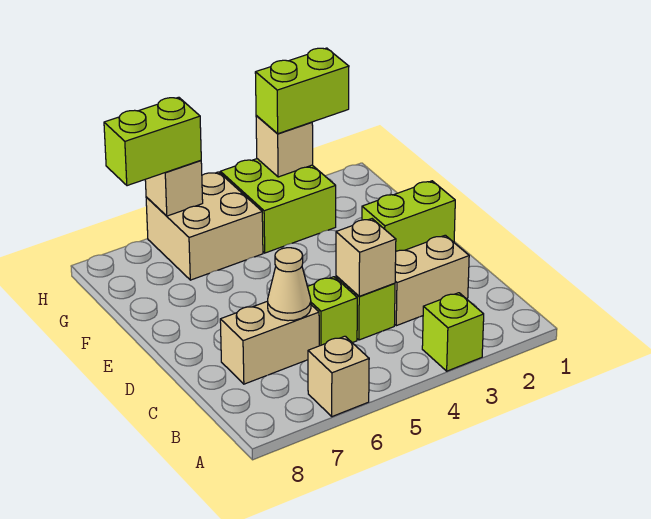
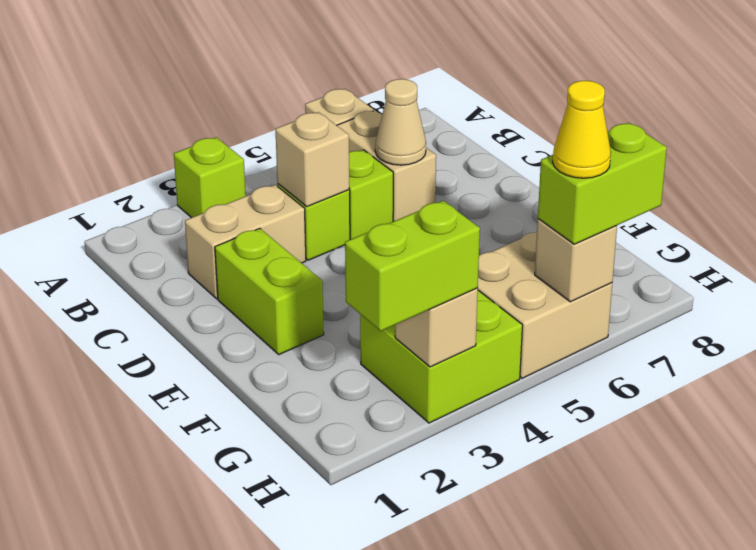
tan 1x2 brick [220,301,319,384] -> tan 1x2 brick turned to [337,111,436,221]
lime 1x2 brick [362,181,455,251] -> lime 1x2 brick turned to [215,228,324,355]
none -> yellow 1x1 cone [553,81,611,178]

